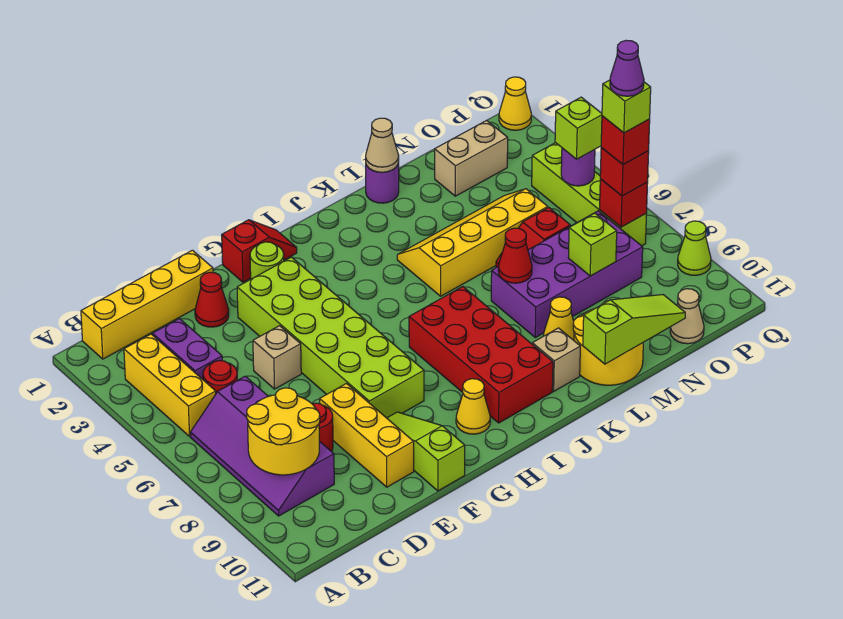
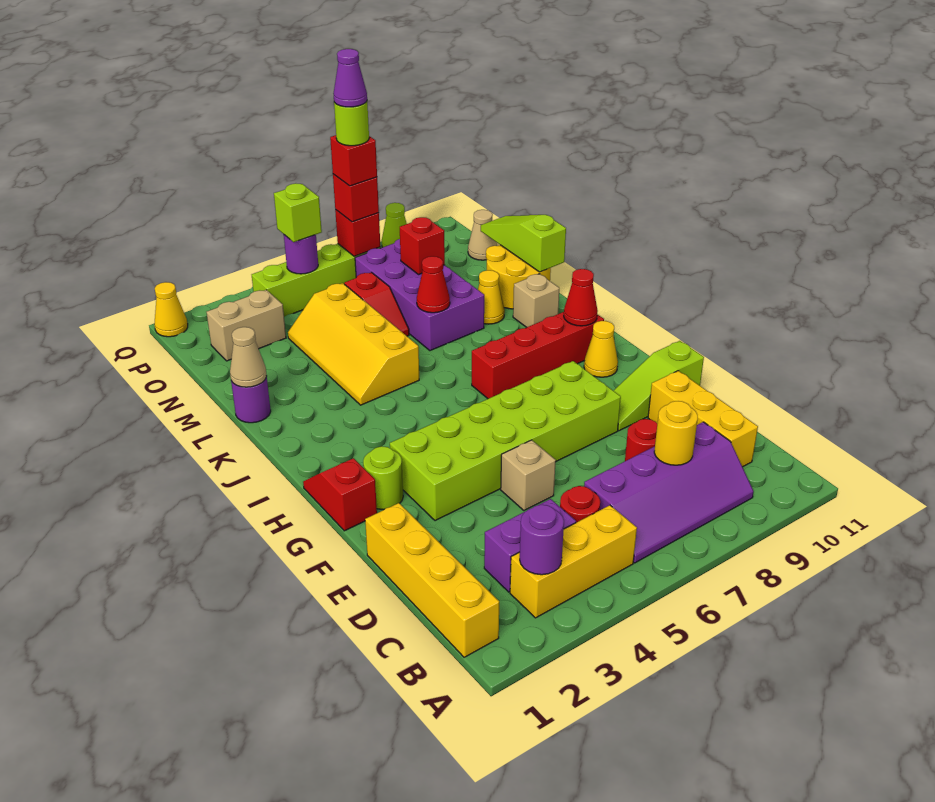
none -> purple 1x1 round brick [520,505,564,575]
yellow 2x2 round brick [247,388,320,475] -> yellow 1x1 round brick [654,401,698,465]
red 1x1 cone [195,272,229,327] -> red 1x1 cone moved to [564,269,598,326]
yellow 1x3 brick [320,384,414,487] -> yellow 1x3 brick turned to [648,371,758,467]
red 2x4 brick [409,287,553,423] -> red 1x4 brick [472,312,604,399]
tan 1x2 brick [435,120,508,196] -> tan 1x2 brick turned to [207,290,286,361]
lime 1x1 brick [568,213,617,276] -> red 1x1 brick [400,217,445,274]
lime 1x1 brick [602,80,651,133] -> lime 1x1 round brick [334,102,369,146]

